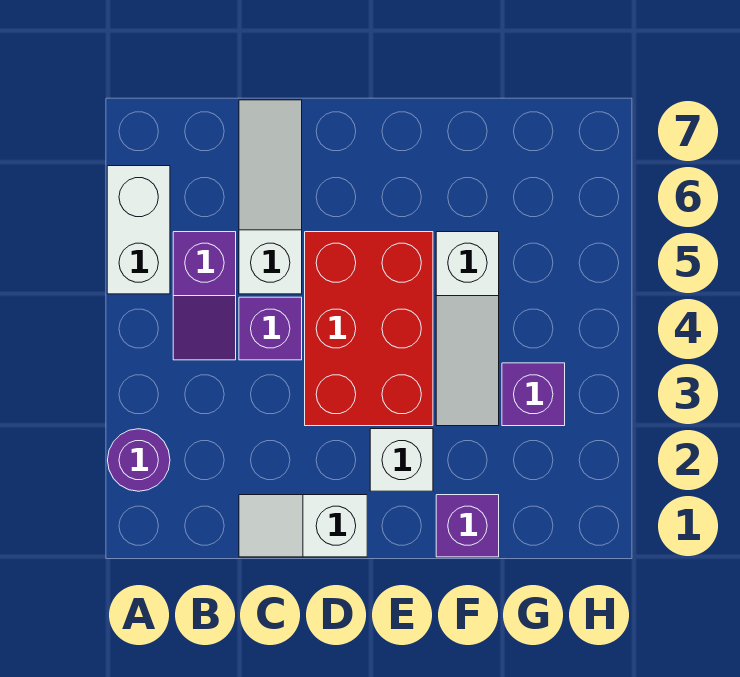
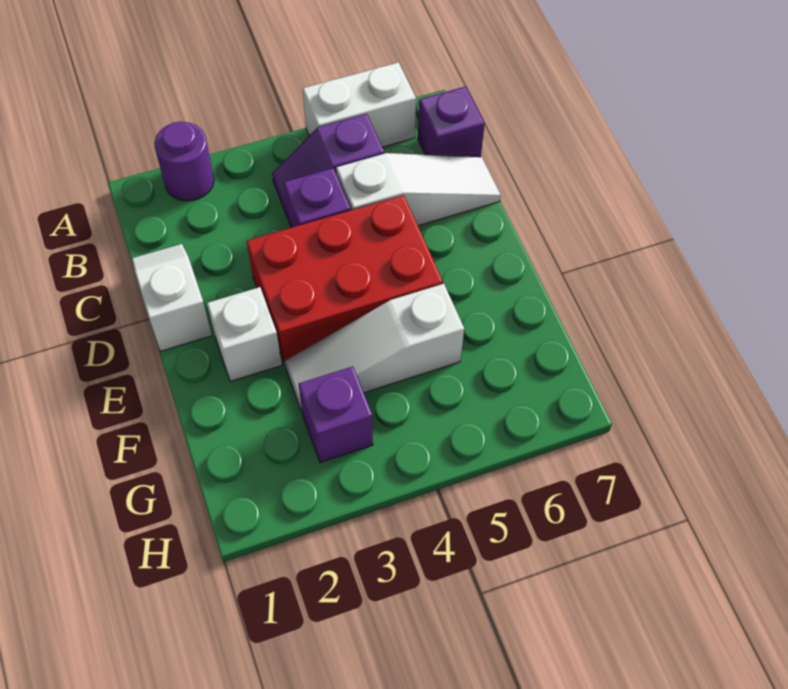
purple 1x1 brick [436,495,499,557] -> purple 1x1 brick moved to [418,86,485,157]

